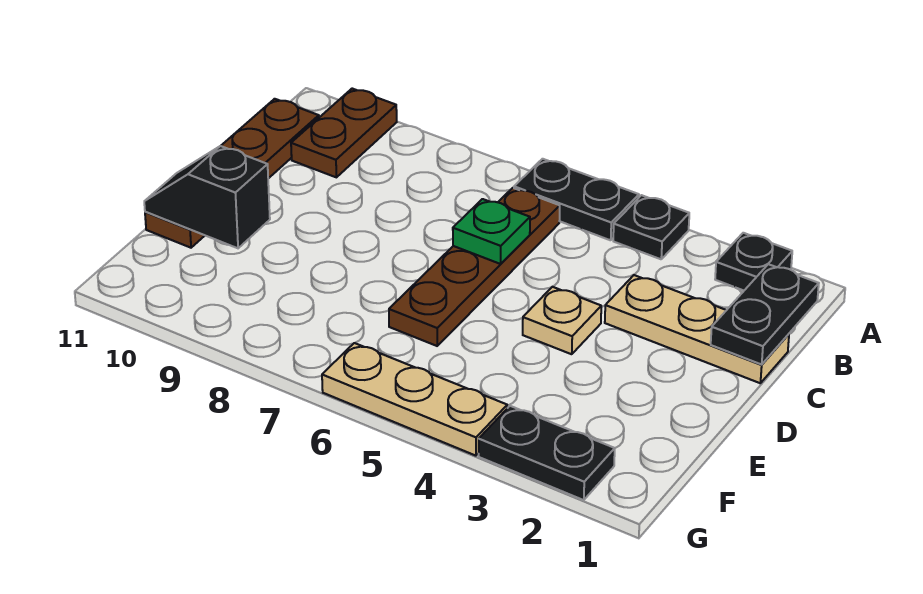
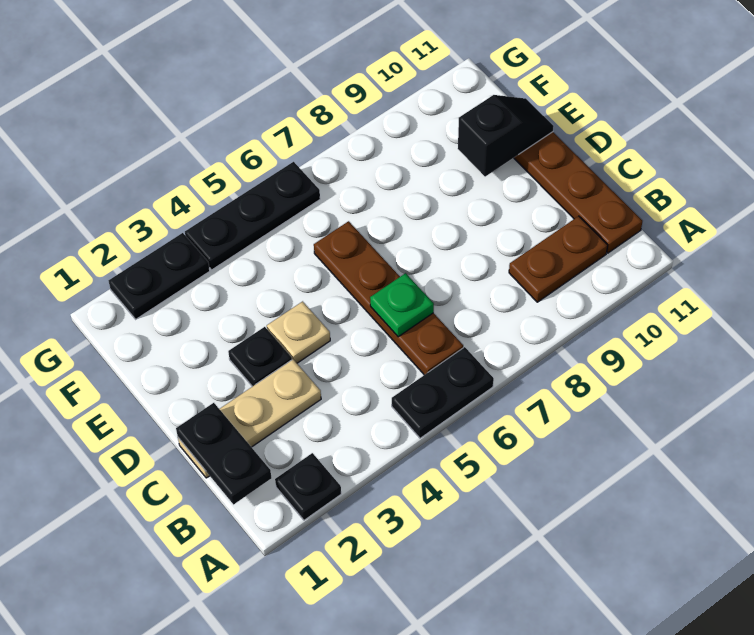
black 1x1 plate [613,195,689,259] -> black 1x1 plate moved to [228,327,292,387]
brown 1x2 plate [291,89,397,177] -> brown 1x2 plate turned to [509,216,608,302]
tan 1x3 plate [322,343,507,456] -> black 1x3 plate [185,162,320,270]

